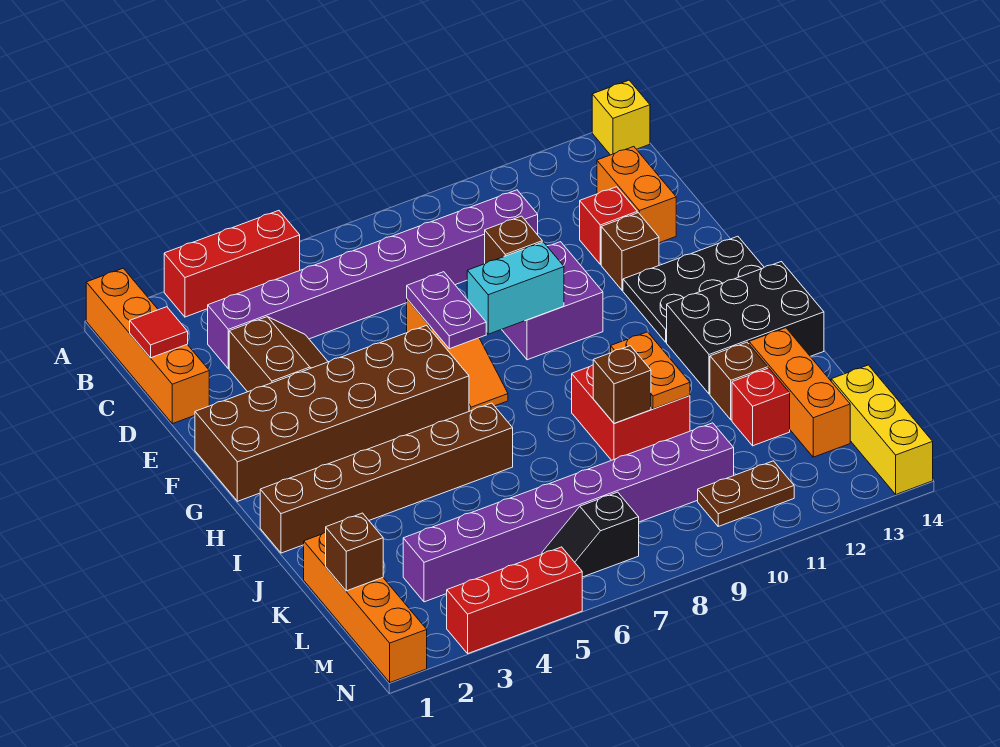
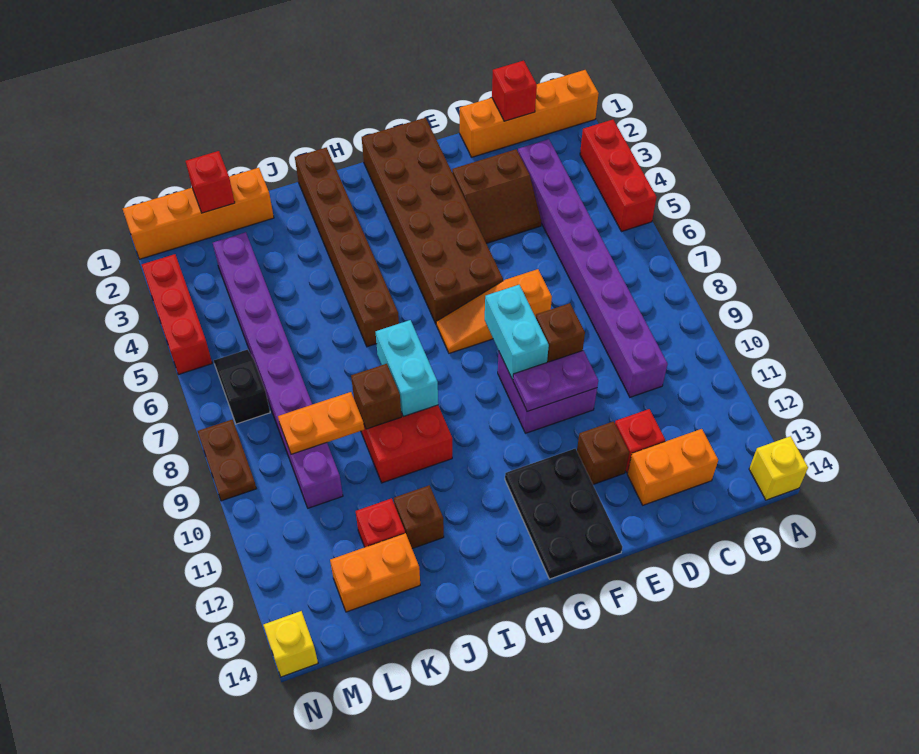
red 1x1 tile [130,307,188,358] -> red 1x1 brick [492,61,537,121]
purple 1x2 plate [407,272,486,349] -> purple 1x2 plate moved to [513,350,598,411]
black 2x3 brick [667,262,824,394] -> none
none -> cyan 1x2 brick [376,320,438,416]
orange 1x2 plate [611,332,690,409] -> orange 1x2 plate moved to [278,392,364,454]
orange 1x3 brick [749,328,850,457] -> orange 1x2 brick [330,533,420,612]
brown 1x1 brick [326,513,383,591] -> red 1x1 brick [186,151,235,213]
yellow 1x3 brick [831,365,933,494] -> yellow 1x1 brick [263,611,318,677]
brown 1x2 plate [698,461,794,526] -> brown 1x2 plate moved to [198,420,257,501]

